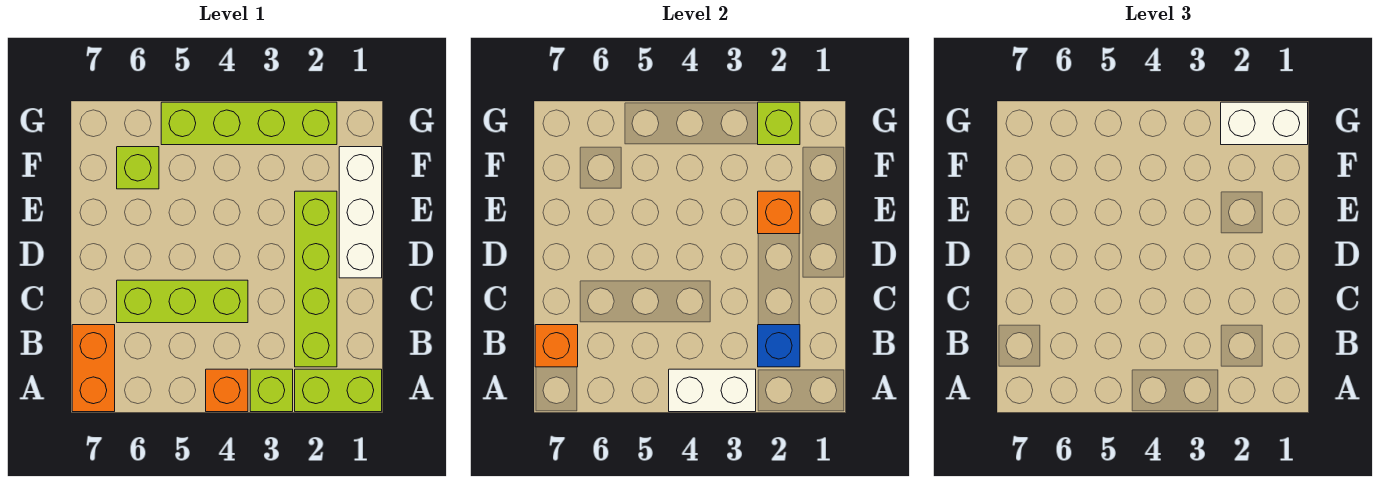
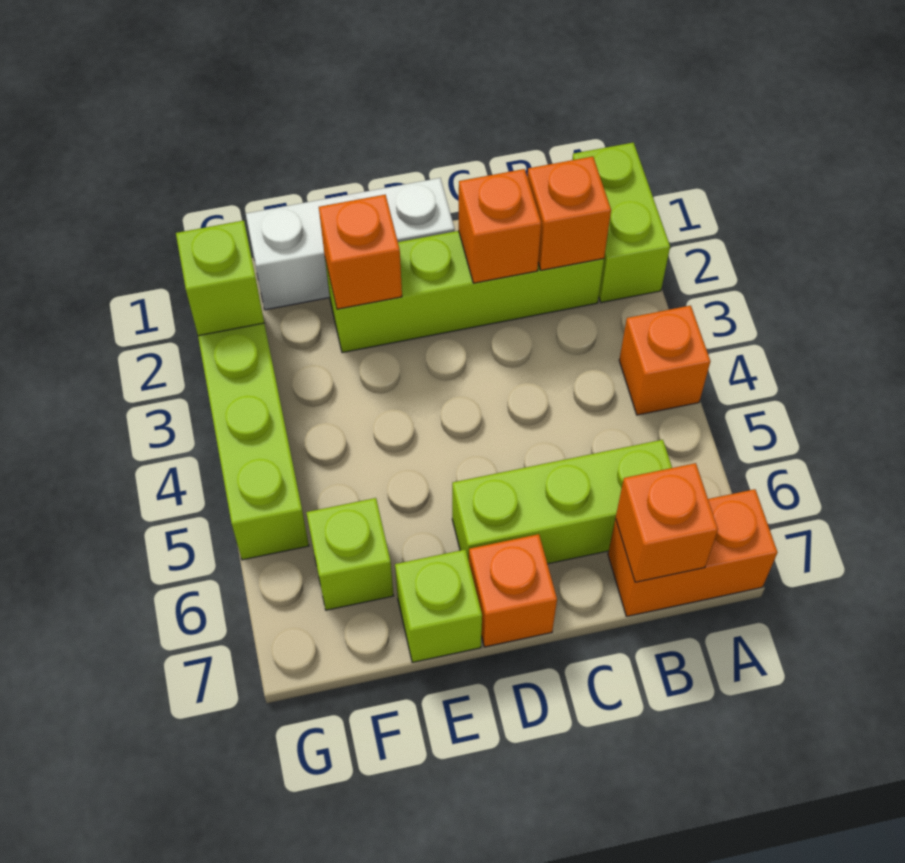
lime 1x1 brick [250,369,293,412] -> lime 1x1 brick moved to [395,550,482,662]
white 1x2 brick [669,369,756,412] -> none
blue 1x1 brick [758,325,800,367] -> orange 1x1 brick [527,157,611,270]
none -> orange 1x1 brick [459,169,541,283]
lime 1x3 brick [117,280,248,323] -> lime 1x3 brick turned to [452,440,672,564]
none -> orange 1x1 brick [469,534,557,647]
white 1x2 brick [1221,102,1308,145] -> none

